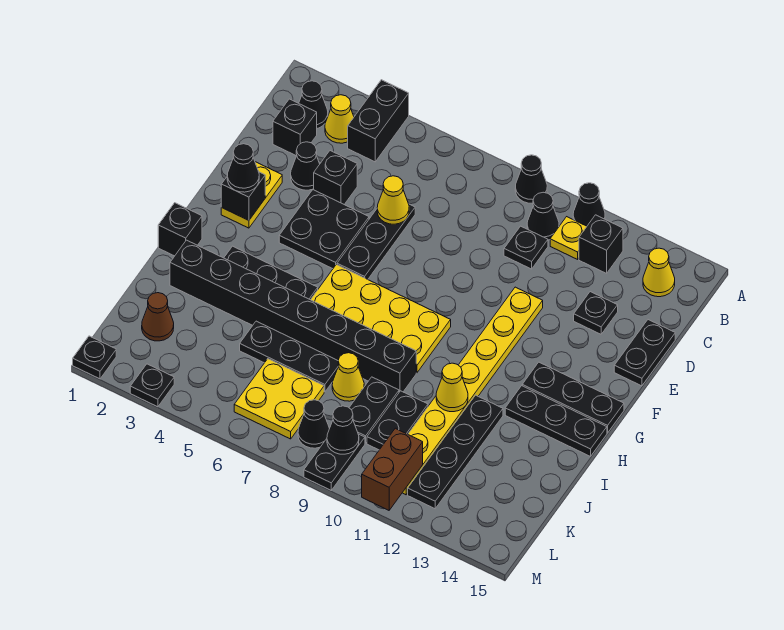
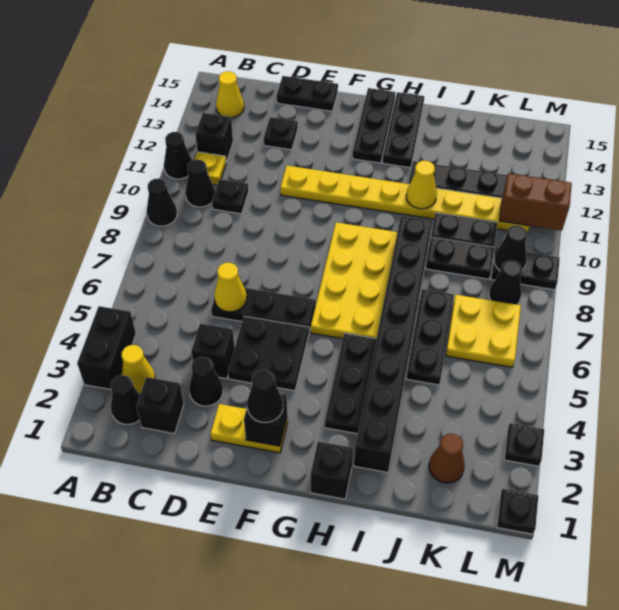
black 1x2 brick [348,80,409,162] -> black 1x2 brick turned to [77,306,136,389]
yellow 1x1 cone [332,353,364,401] -> none

